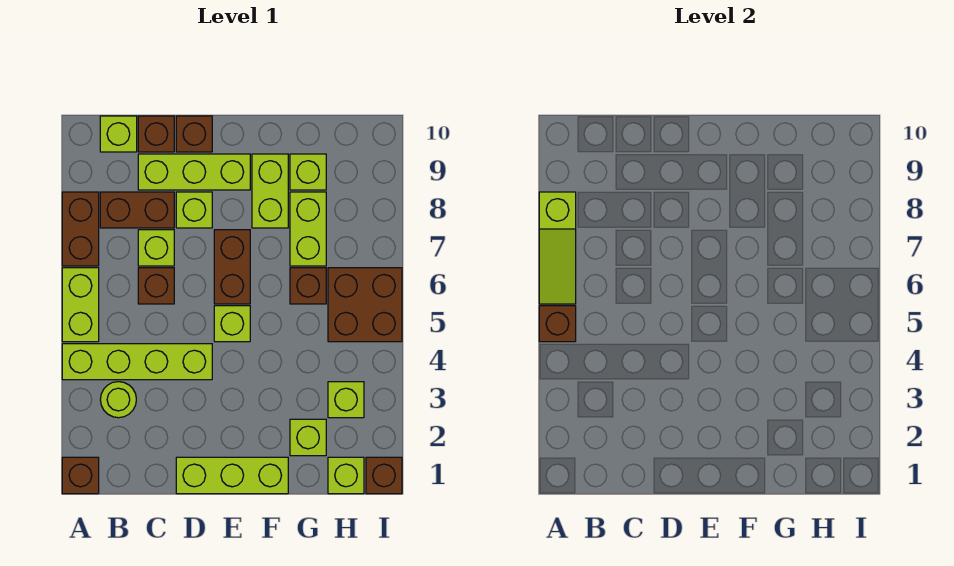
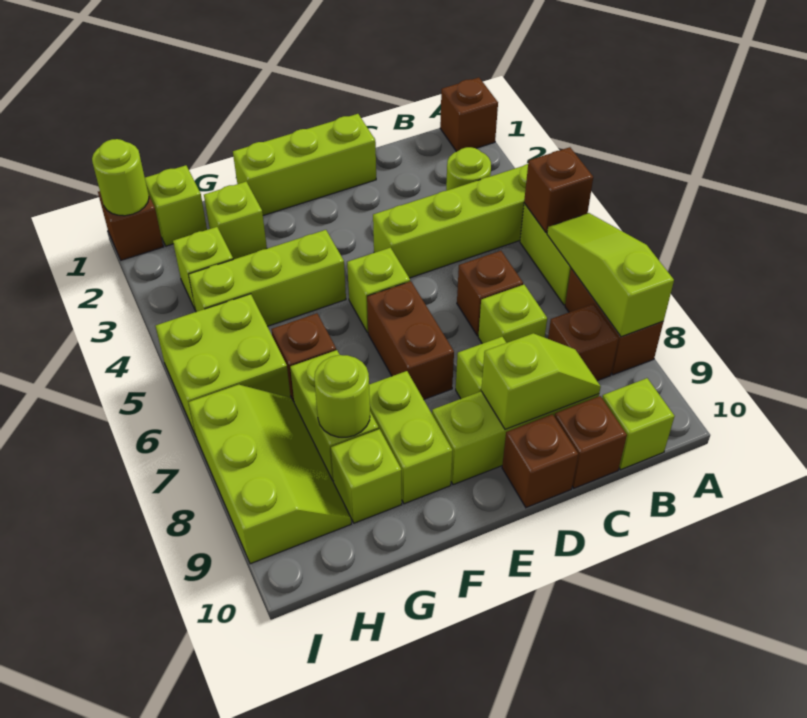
brown 1x2 brick [100,192,174,228] -> brown 1x1 brick [548,304,619,381]
none -> lime 1x2 slope [481,333,601,430]
none -> lime 1x3 brick [189,230,346,326]
none -> lime 1x1 round brick [314,355,370,437]
brown 2x2 brick [328,268,402,342] -> lime 2x2 brick [156,294,291,436]
none -> lime 2x3 slope [188,385,351,564]
none -> lime 1x1 round brick [92,139,149,216]

